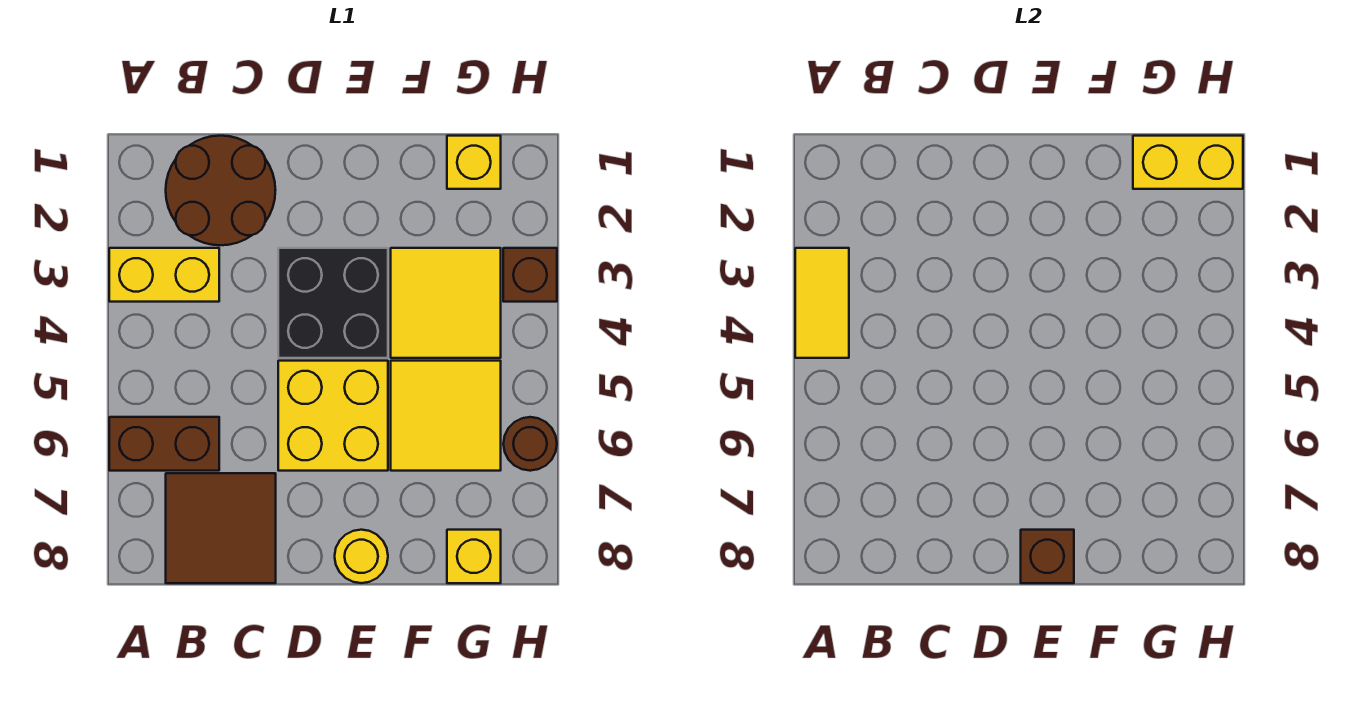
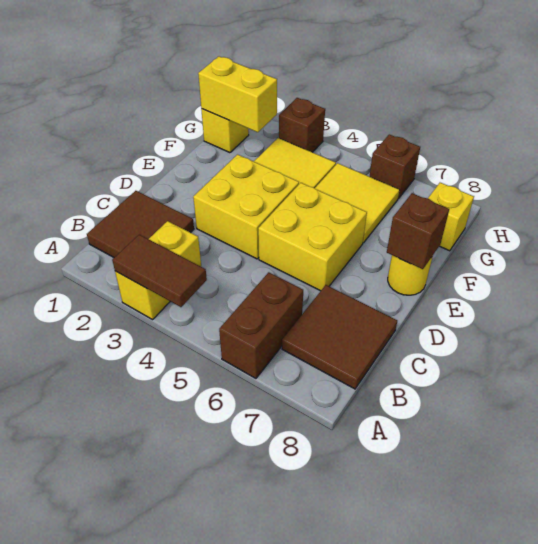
yellow 1x2 tile [795,248,849,358] -> brown 1x2 tile [112,235,207,307]
brown 2x2 round brick [166,136,275,245] -> brown 2x2 tile [87,191,194,257]
black 2x2 brick [278,248,388,358] -> yellow 2x2 brick [193,154,299,259]
yellow 1x2 brick [1133,136,1243,189] -> yellow 1x2 brick turned to [198,56,277,132]
brown 1x1 round brick [503,417,557,471] -> brown 1x1 brick [369,134,420,199]

